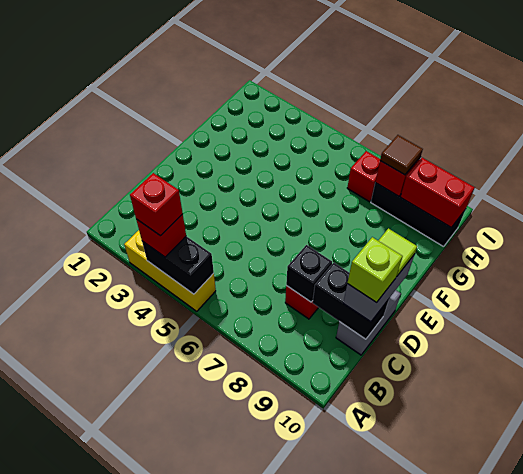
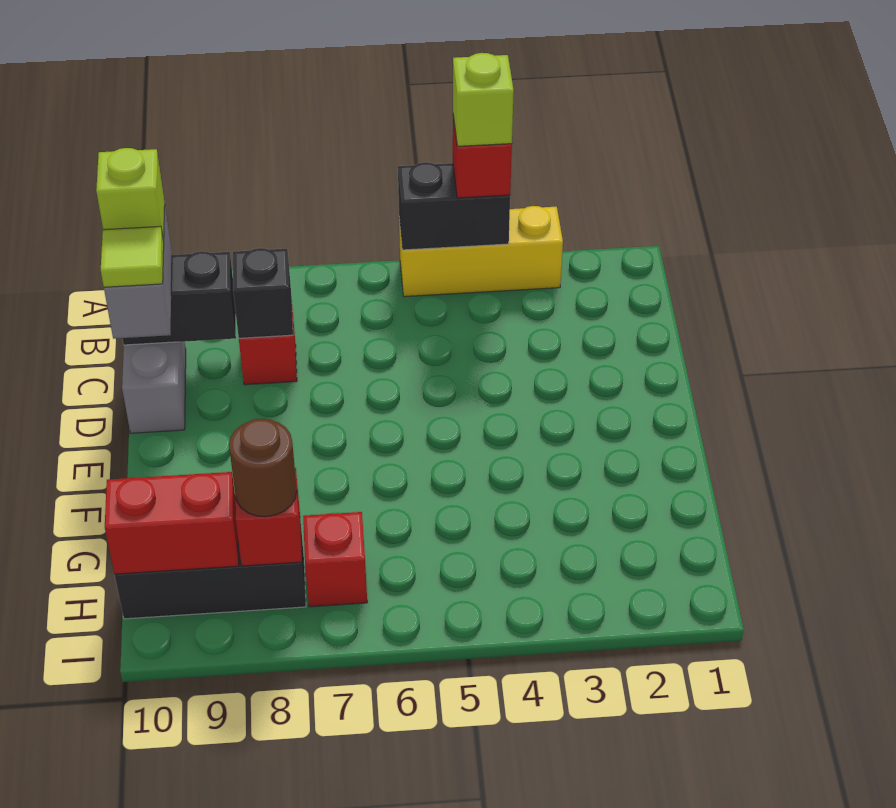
red 1x1 brick [130,173,183,236] -> lime 1x1 brick [453,53,514,146]
brown 1x1 tile [380,135,423,175] -> brown 1x1 round brick [229,419,297,517]

